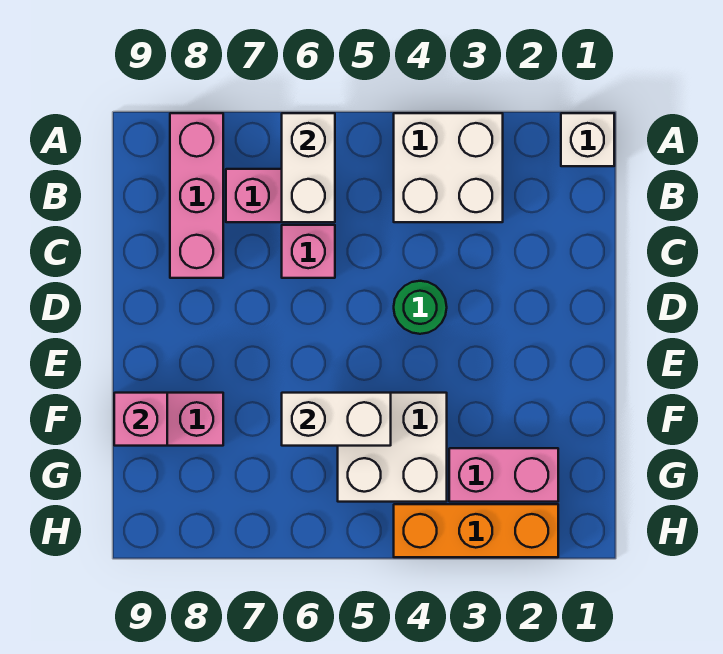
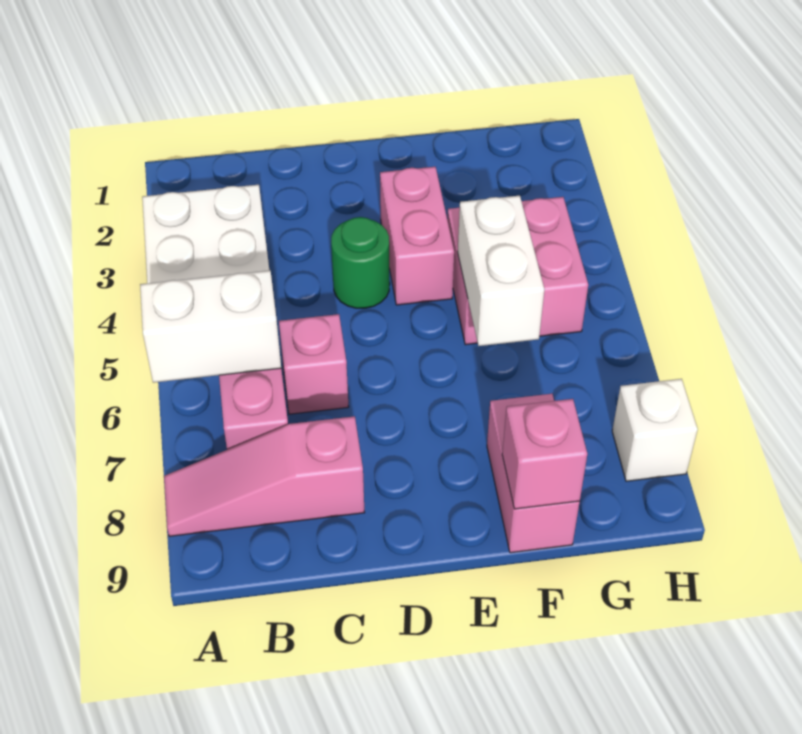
white 1x1 brick [561,113,614,166] -> white 1x1 brick moved to [612,379,698,481]
pink 1x3 brick [170,113,223,278] -> pink 1x3 slope [164,416,365,536]
white 2x2 brick [338,393,447,502] -> pink 2x2 brick [447,197,588,345]
pink 1x2 brick [449,448,558,502] -> pink 1x2 brick moved to [380,167,454,305]
orange 1x3 brick [394,504,558,557] -> none

